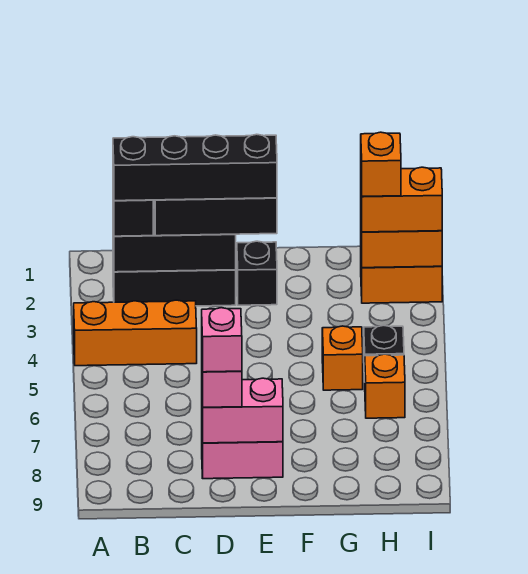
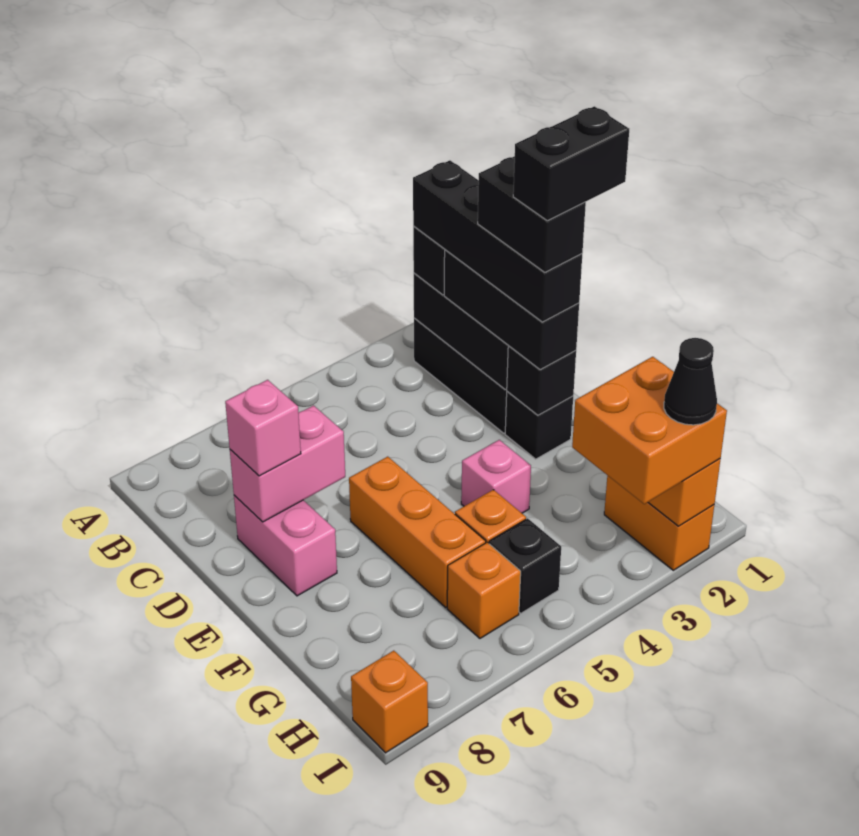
orange 1x3 brick [74,300,197,366] -> orange 1x3 brick moved to [349,457,486,607]
none -> black 1x2 brick [478,156,586,272]
pink 1x2 brick [202,378,283,443] -> pink 1x2 brick turned to [230,406,345,522]
pink 1x1 brick [202,308,242,372] -> pink 1x1 brick moved to [461,440,531,513]
none -> black 1x2 brick [513,106,629,221]
none -> black 1x1 brick [507,346,576,415]
orange 1x2 brick [361,167,442,232] -> orange 2x2 brick [572,357,727,504]
orange 1x1 brick [361,132,401,196] -> orange 1x1 brick moved to [351,651,428,753]
none -> black 1x1 cone [664,338,717,425]

